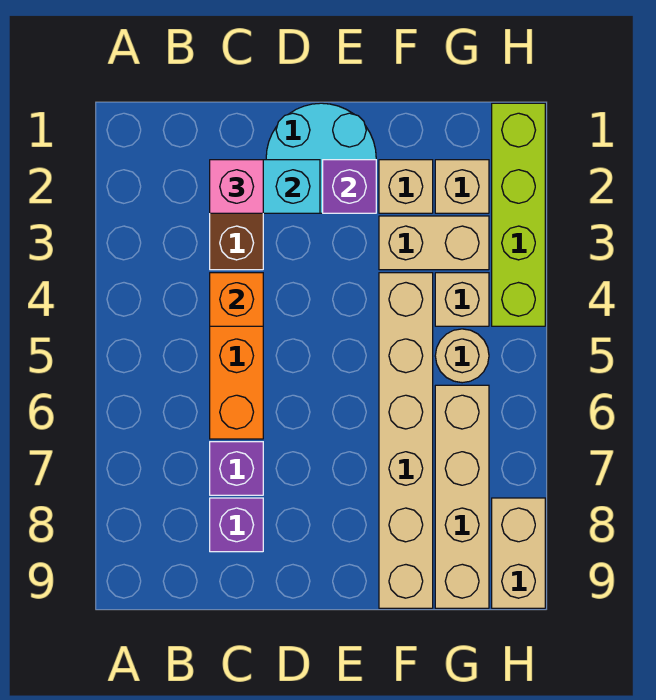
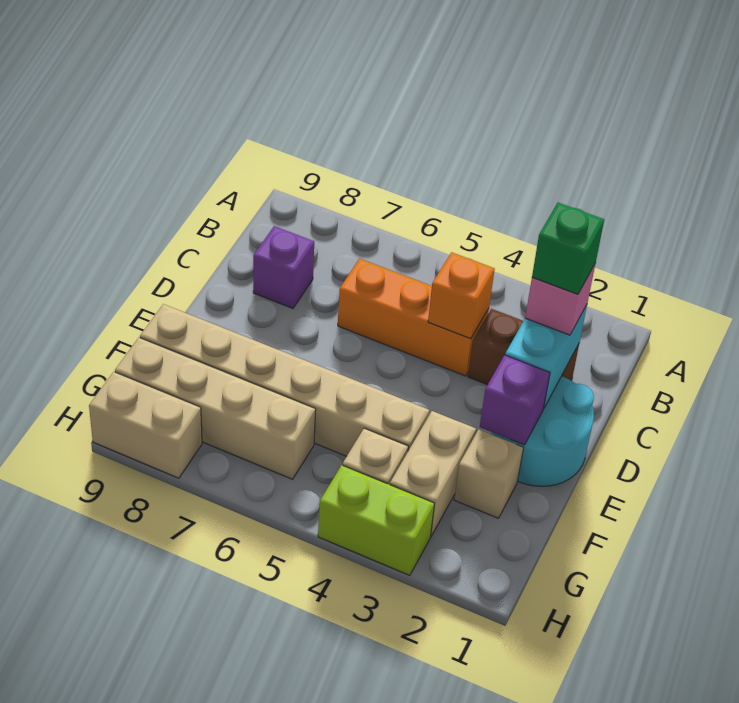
none -> green 1x1 brick [532,203,604,294]
purple 1x1 brick [210,442,263,495] -> none
tan 1x1 brick [435,160,489,213] -> none
tan 1x1 round brick [435,329,489,383] -> none
lime 1x4 brick [492,103,545,326] -> lime 1x2 brick [318,465,435,575]

